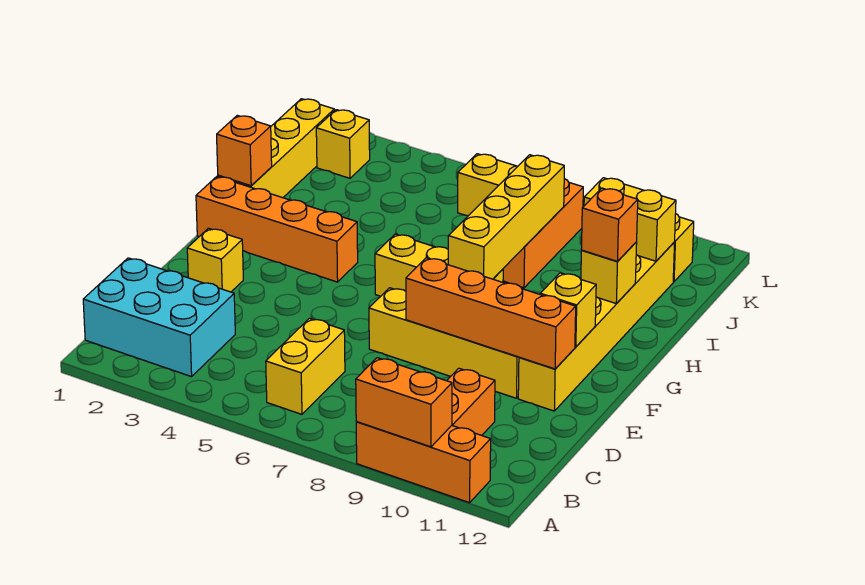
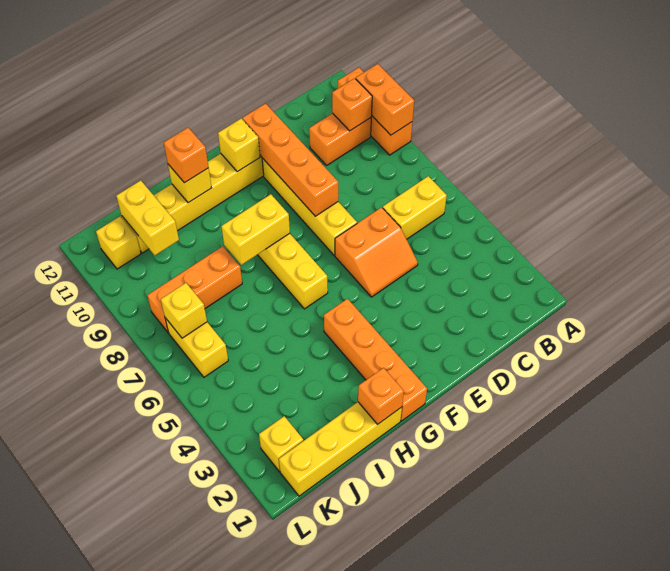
cyan 2x3 brick [83,258,235,377] -> none
none -> orange 1x1 brick [332,78,372,131]
none -> orange 2x2 slope [335,207,418,297]
yellow 1x1 brick [187,228,243,292] -> yellow 1x1 brick moved to [161,283,207,338]
yellow 1x4 brick [448,155,564,279] -> yellow 1x2 brick [221,194,290,265]

